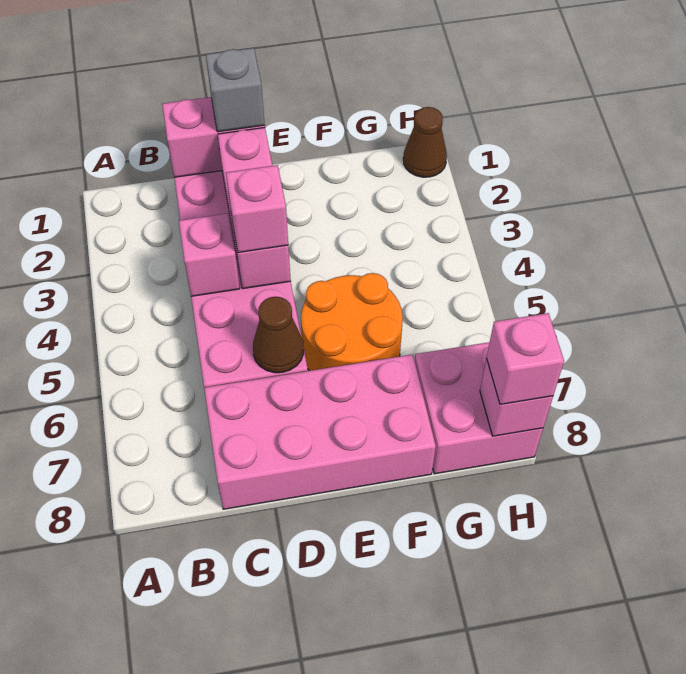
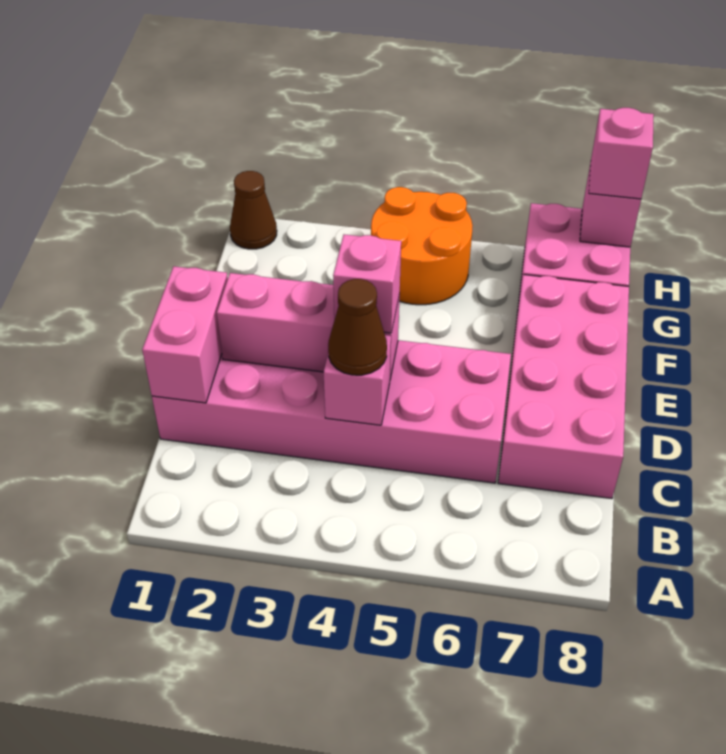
grey 1x1 brick [206,48,265,132] -> none
brown 1x1 cone [253,297,304,373] -> brown 1x1 cone moved to [328,279,387,375]
orange 2x2 round brick [301,273,403,371] -> orange 2x2 round brick moved to [371,187,473,305]

